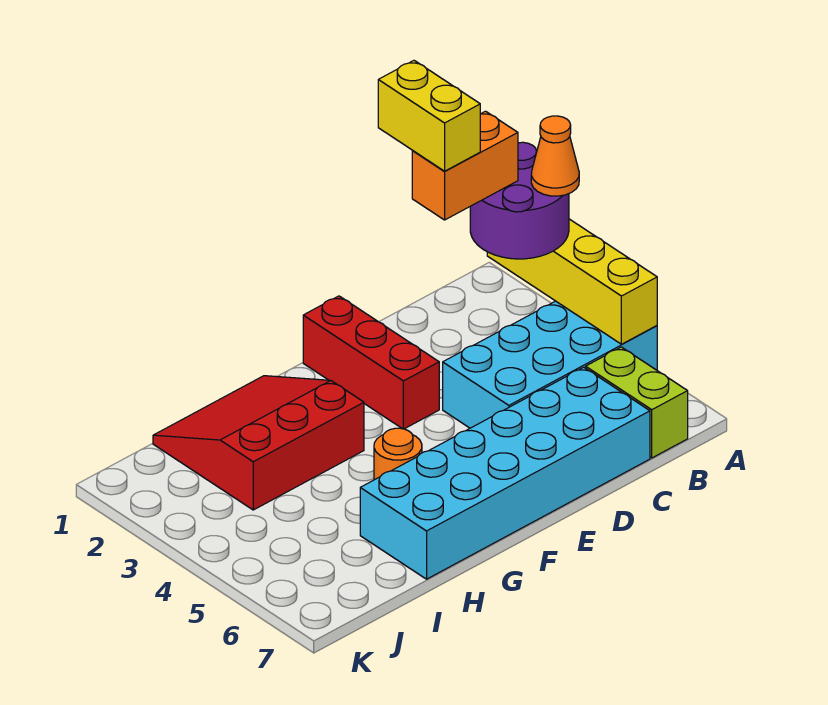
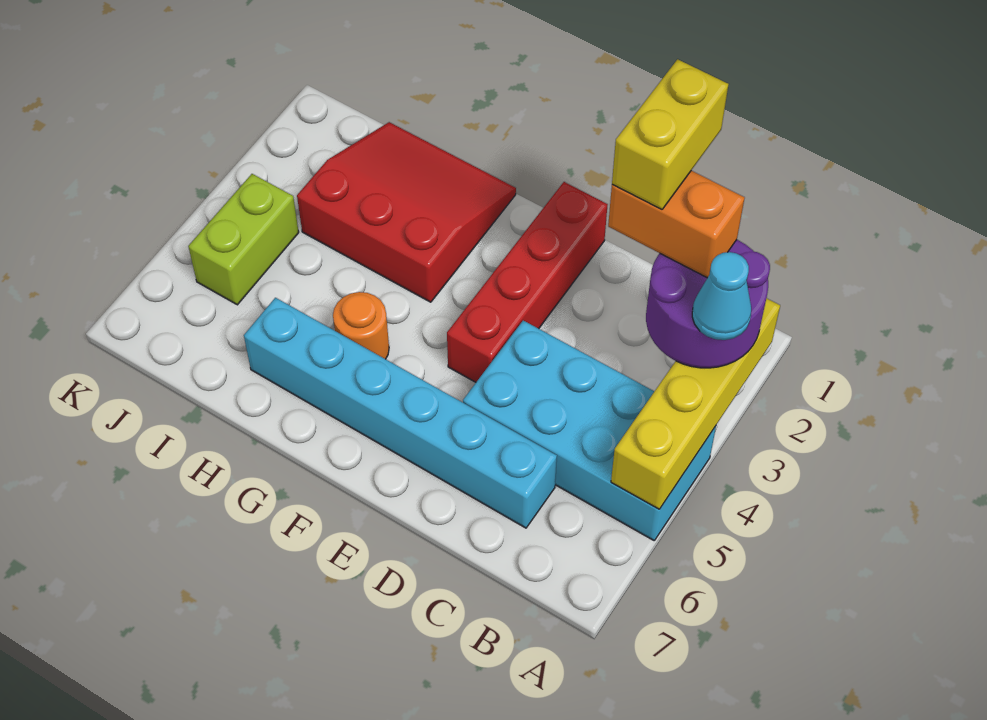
orange 1x1 cone [531,116,579,196] -> cyan 1x1 cone [692,252,751,340]
lime 1x2 brick [586,347,688,458] -> lime 1x2 brick moved to [188,174,299,305]
cyan 2x6 brick [360,367,650,579] -> cyan 1x6 brick [244,298,557,528]
red 1x3 brick [303,296,439,429] -> red 1x4 brick [447,182,608,382]

